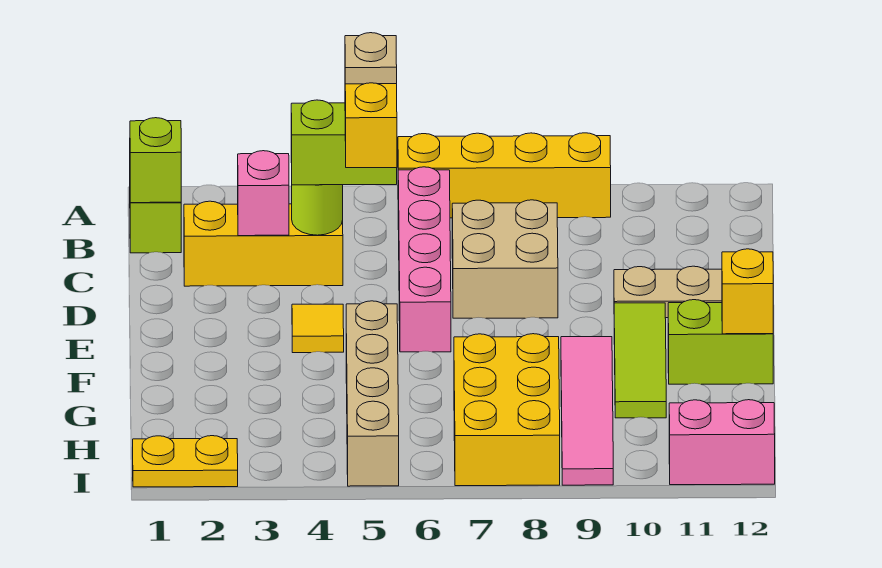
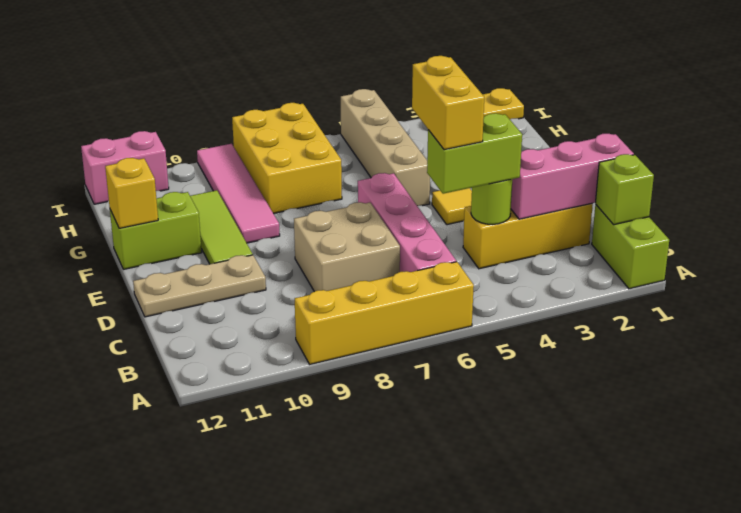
pink 1x1 brick [238,151,289,236] -> pink 1x3 brick [511,134,634,219]
tan 1x1 plate [345,33,397,84] -> none

